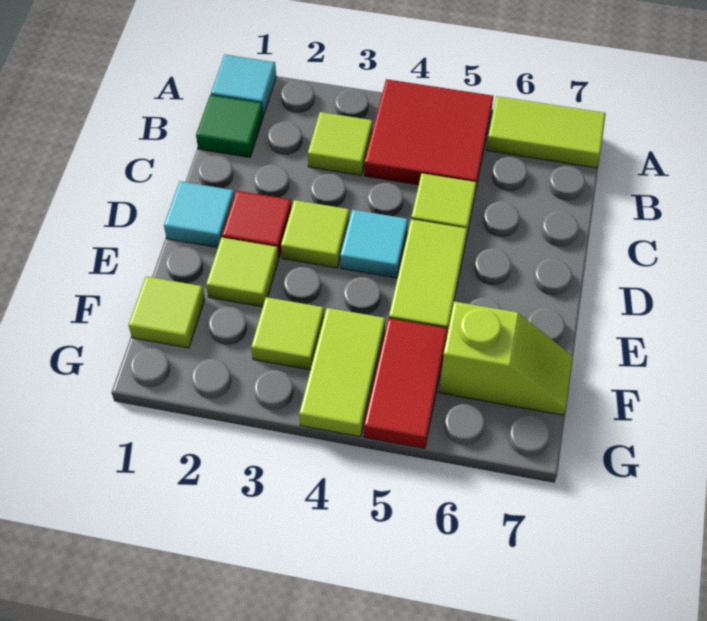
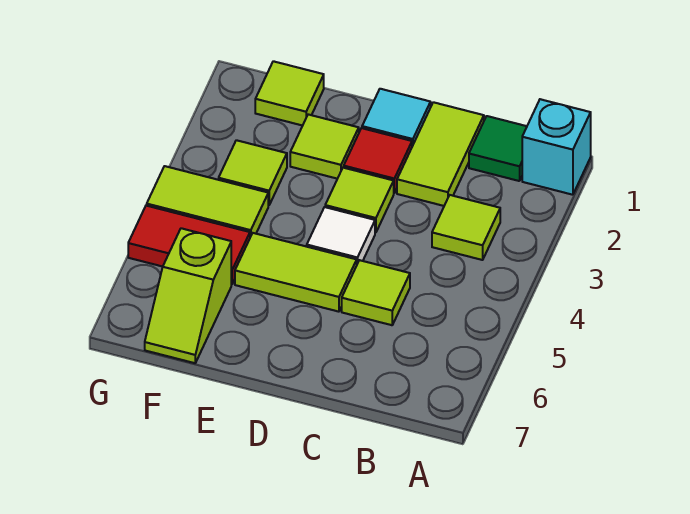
cyan 1x1 tile [211,55,276,115] -> cyan 1x1 brick [522,99,591,195]
red 2x2 tile [364,79,493,191] -> none
lime 1x2 tile [487,96,606,168] -> lime 1x2 tile moved to [397,102,484,206]
cyan 1x1 tile [340,210,408,278] -> white 1x1 tile [307,207,375,264]

